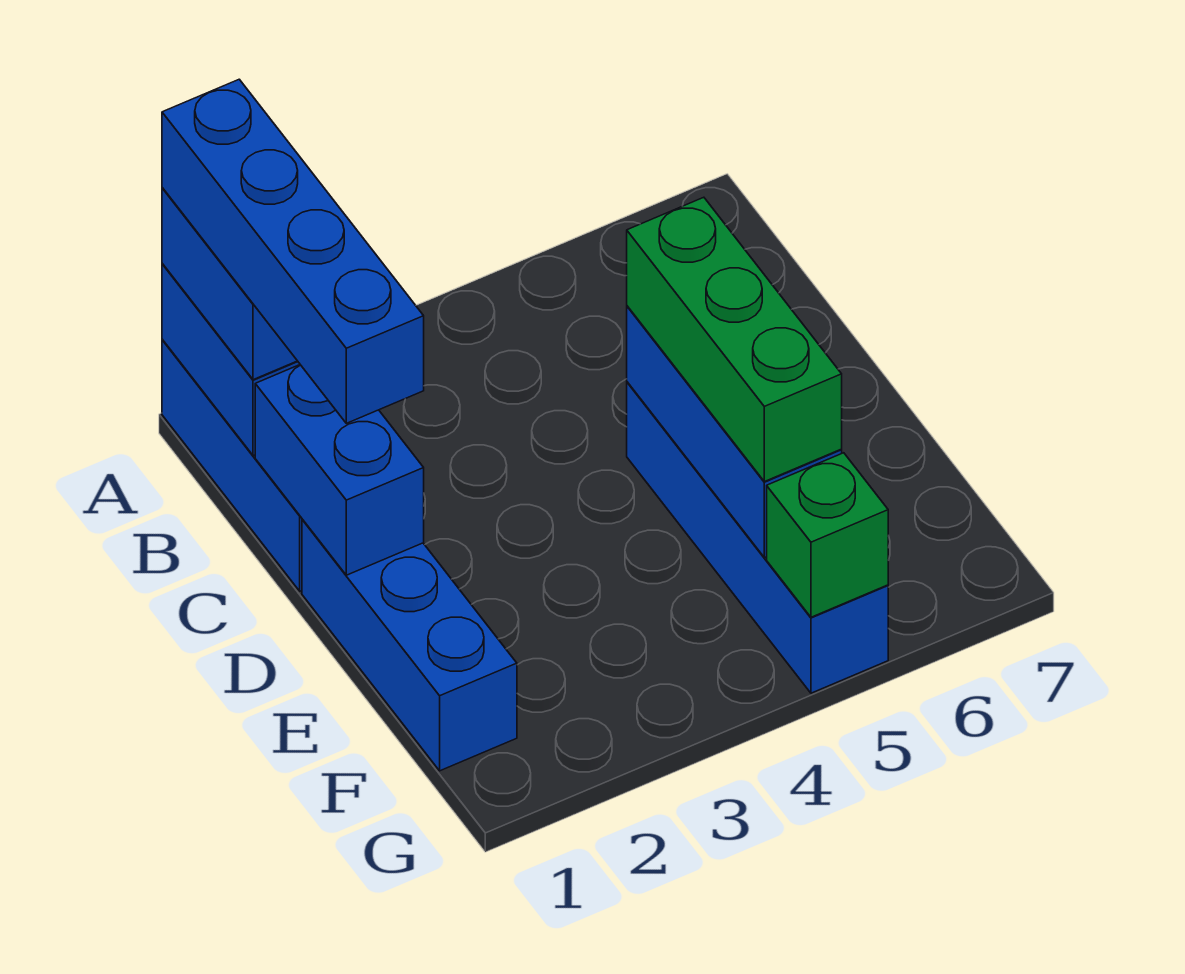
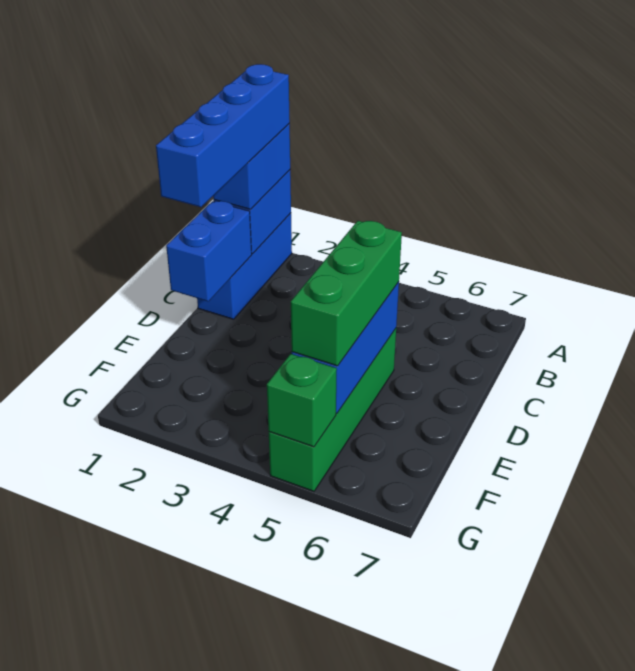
blue 1x3 brick [302,519,517,771] -> none
blue 1x4 brick [627,382,888,693] -> green 1x4 brick [269,329,396,491]

